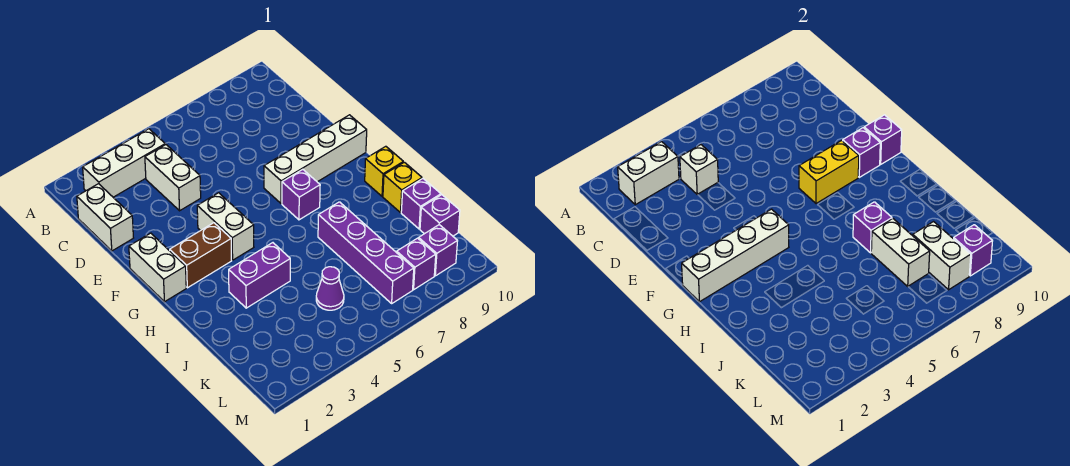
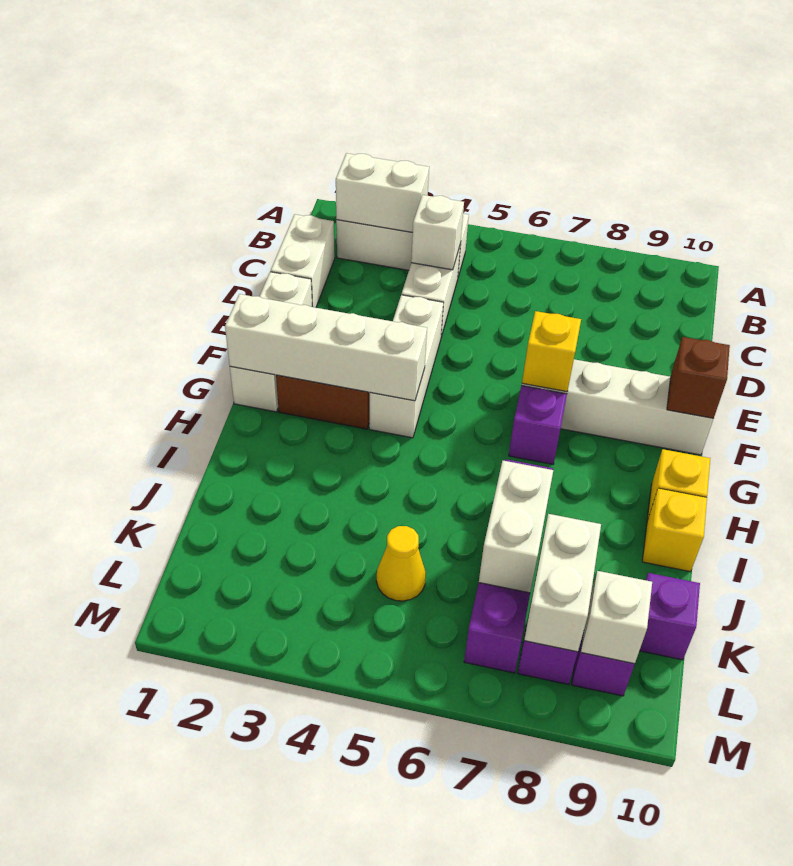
white 1x2 brick [129,233,186,302] -> white 1x3 brick [230,272,312,412]
white 1x2 brick [197,193,254,260] -> white 1x3 brick [369,295,443,438]
yellow 1x2 brick [799,141,859,203] -> yellow 1x1 brick [522,311,581,392]
purple 1x1 brick [843,128,880,177] -> none
purple 1x1 brick [864,115,902,164] -> brown 1x1 brick [667,337,730,418]
purple 1x2 brick [229,243,290,308] -> none
purple 1x1 brick [853,202,892,253] -> none
purple 1x1 brick [401,179,441,229] -> none
purple 1x1 cone [316,267,344,310] -> yellow 1x1 cone [376,526,426,601]
purple 1x1 brick [954,225,992,276] -> white 1x1 brick [581,571,652,664]

